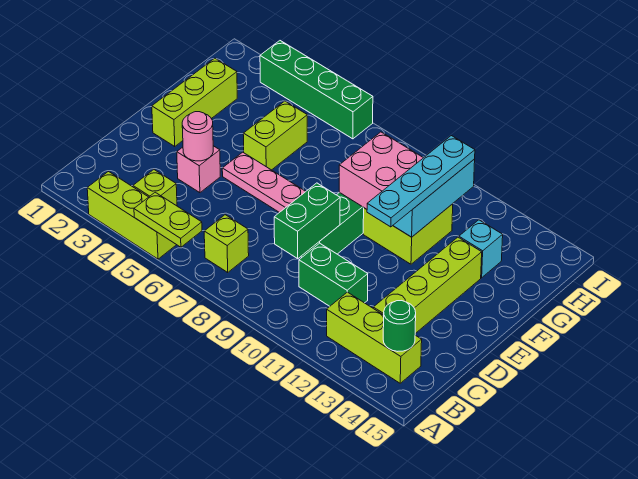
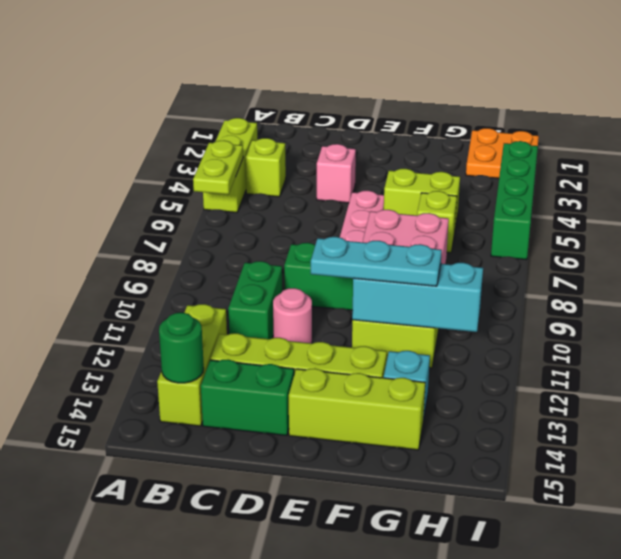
lime 1x1 brick [204,215,249,272] -> lime 1x1 brick moved to [417,191,457,253]
green 1x2 brick [274,183,340,259] -> green 1x2 brick moved to [201,359,294,436]
pink 1x1 round brick [182,112,213,161] -> pink 1x1 round brick moved to [273,288,312,343]
lime 1x3 brick [152,58,237,147] -> lime 1x3 brick moved to [289,368,425,450]
cyan 1x4 plate [367,136,475,227] -> cyan 1x3 plate [311,237,442,286]
none -> orange 2x2 plate [466,128,539,178]

